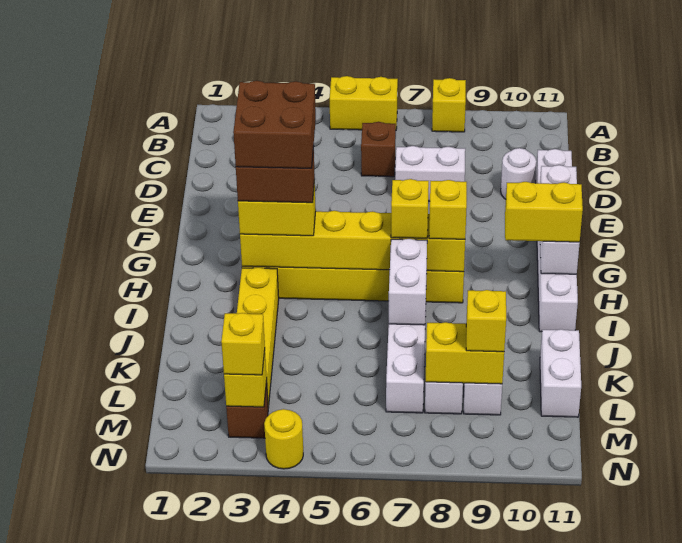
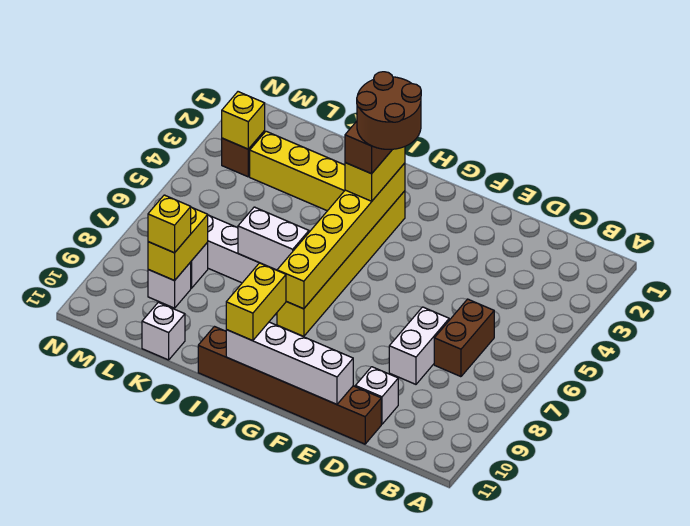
yellow 1x2 brick [330,76,398,130] -> none
yellow 1x1 brick [432,78,466,132] -> none
brown 1x1 brick [361,122,396,177] -> brown 1x2 brick [434,299,494,377]
white 1x1 round brick [501,148,536,199] -> white 1x1 brick [355,367,398,424]
white 1x6 brick [536,149,578,332] -> brown 1x6 brick [198,327,381,444]
white 1x3 brick [540,165,580,274] -> white 1x4 brick [226,322,353,404]
brown 2x2 brick [233,81,316,168] -> brown 2x2 round brick [357,72,421,149]
yellow 1x1 brick [391,179,429,238] -> none
yellow 1x1 brick [429,180,467,239] -> none
white 1x2 brick [540,329,581,417] -> white 1x1 brick [142,302,185,360]
yellow 1x1 brick [221,313,265,375] -> none
yellow 1x1 round brick [264,409,303,469] -> none

